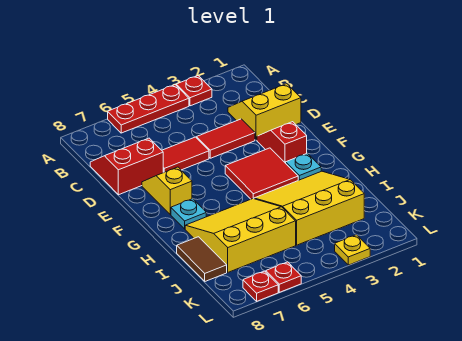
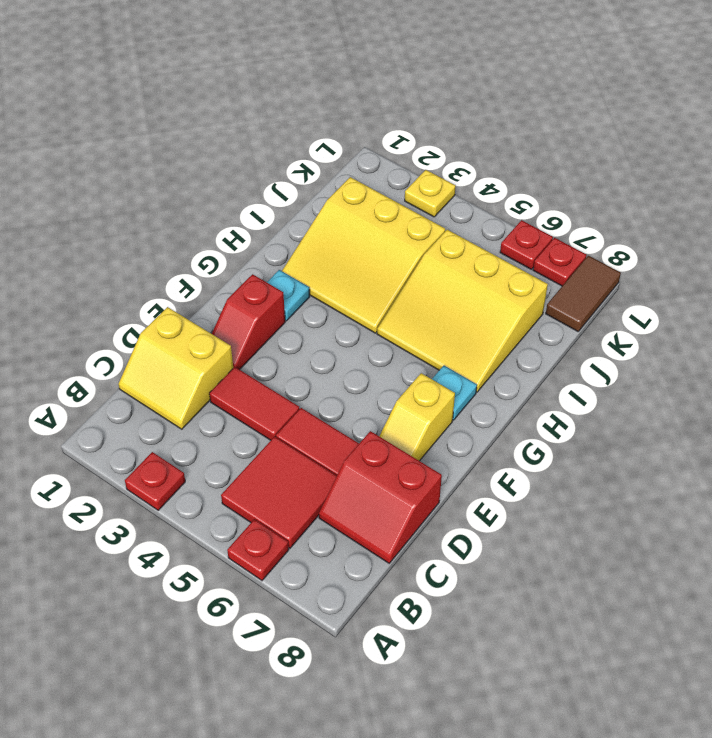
red 1x3 plate [108,85,189,133] -> red 1x1 plate [227,519,289,580]
red 2x2 tile [225,148,298,199] -> red 2x2 tile moved to [221,437,337,548]
brown 1x2 tile [177,237,227,281] -> brown 1x2 tile moved to [546,256,621,331]

